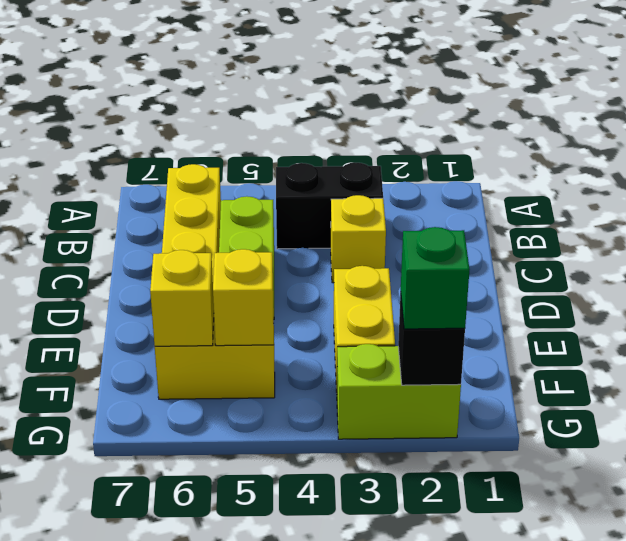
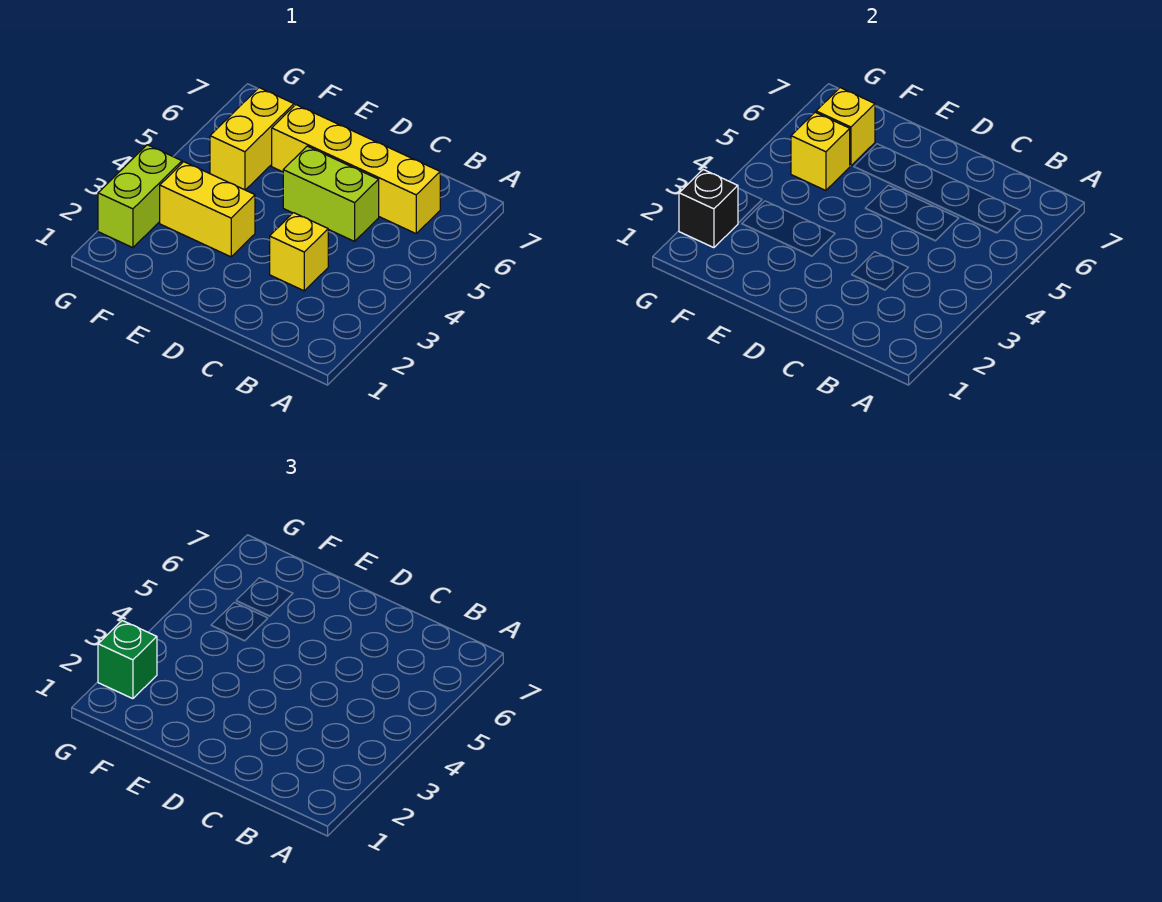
black 1x2 brick [276,163,383,249] -> none

